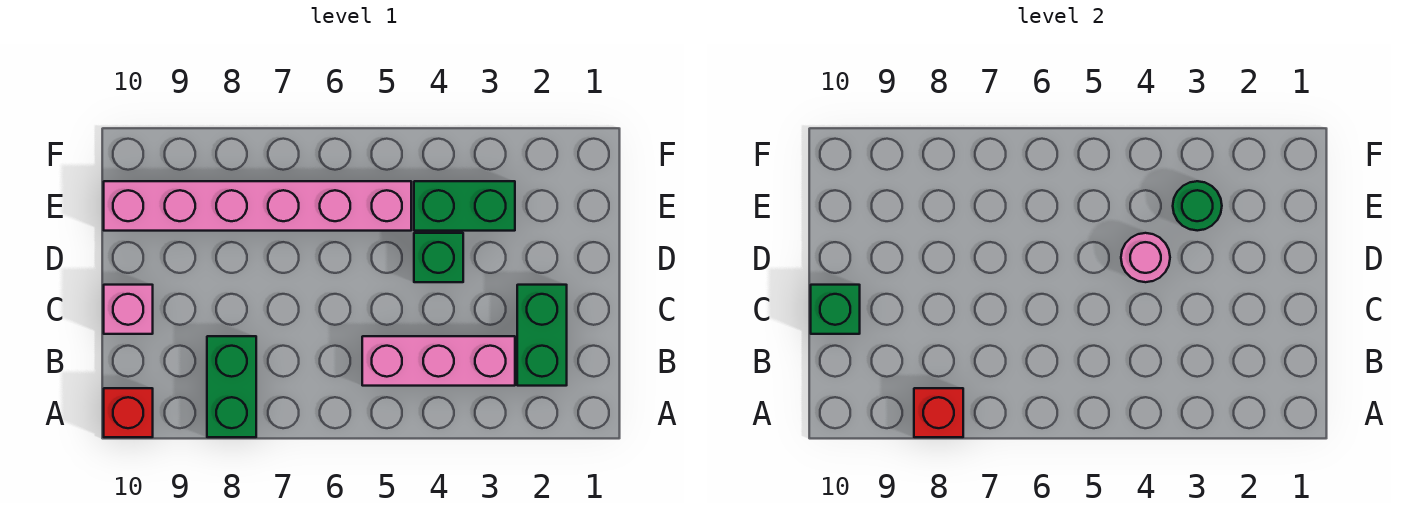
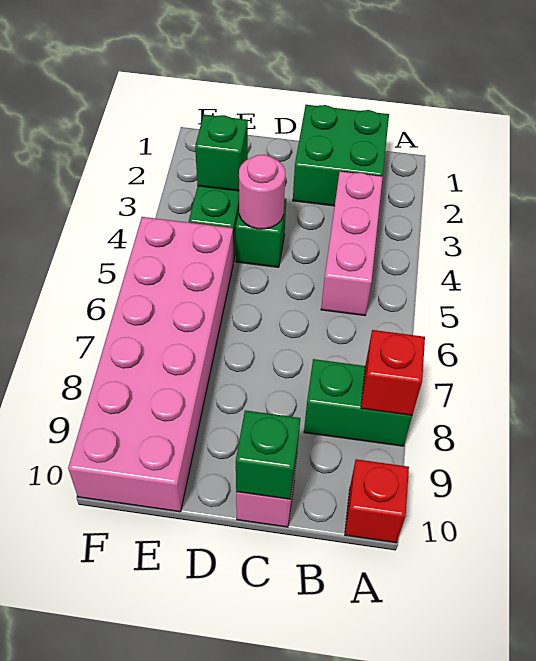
green 1x2 brick [517,285,567,386] -> green 2x2 brick [293,105,389,206]
green 1x1 round brick [1173,181,1222,231] -> green 1x1 brick [195,115,248,191]
pink 1x6 brick [104,181,411,231] -> pink 2x6 brick [68,217,233,512]

